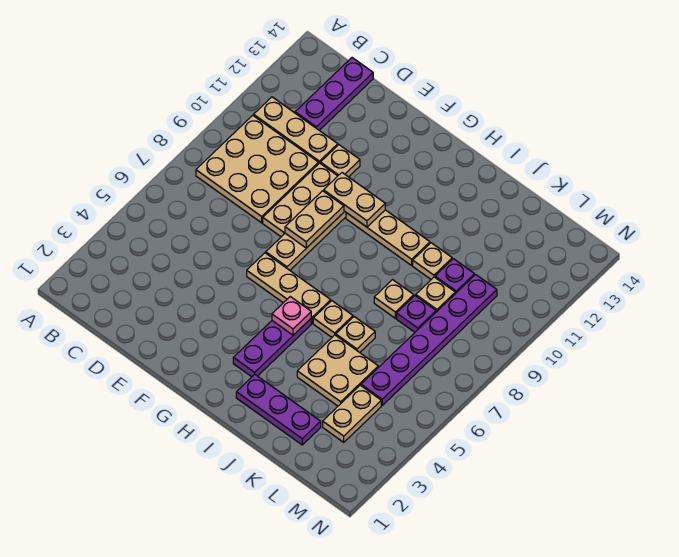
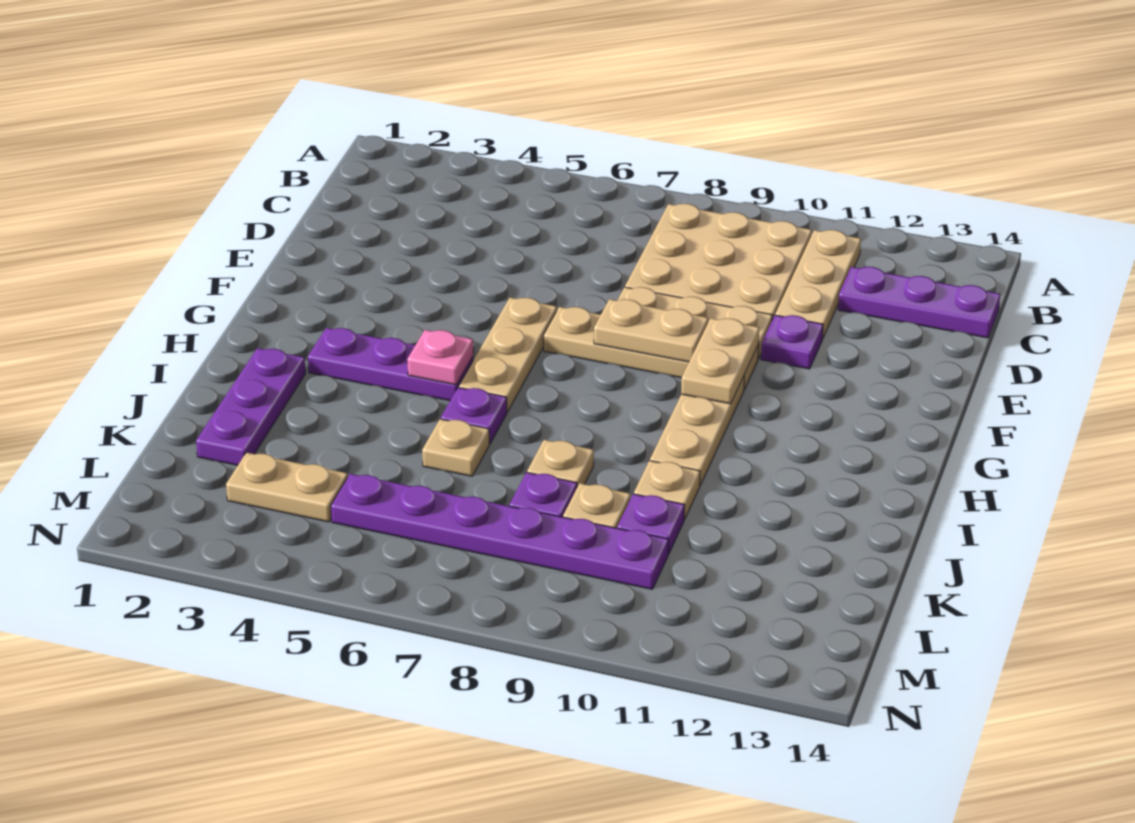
tan 1x1 plate [320,145,360,177] -> purple 1x1 plate [761,315,823,369]
tan 1x1 plate [313,301,353,337] -> purple 1x1 plate [441,387,507,444]
tan 2x2 plate [297,335,378,406] -> none

